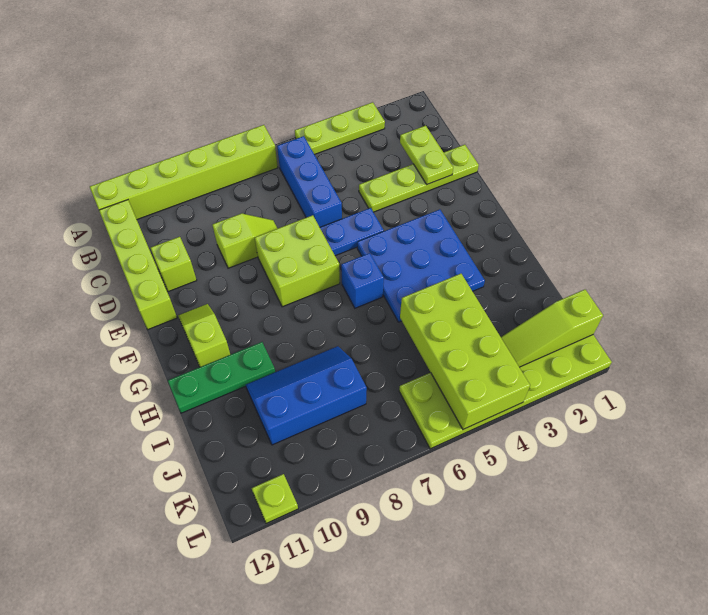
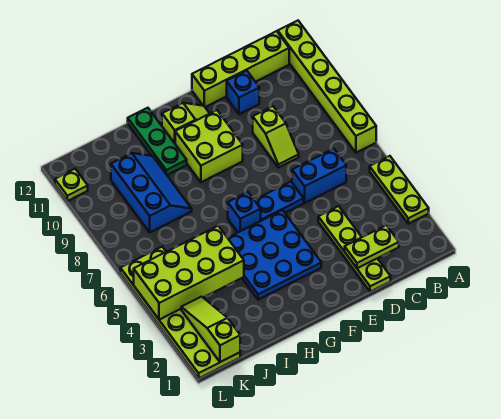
blue 1x3 brick [277,136,342,227] -> blue 1x2 brick [292,149,346,203]
lime 1x1 brick [151,237,197,292] -> blue 1x1 brick [227,71,259,114]
blue 1x2 plate [320,208,384,256] -> blue 1x2 plate turned to [255,182,304,221]
lime 2x2 brick [255,215,340,307] -> lime 2x2 brick moved to [175,110,243,182]

